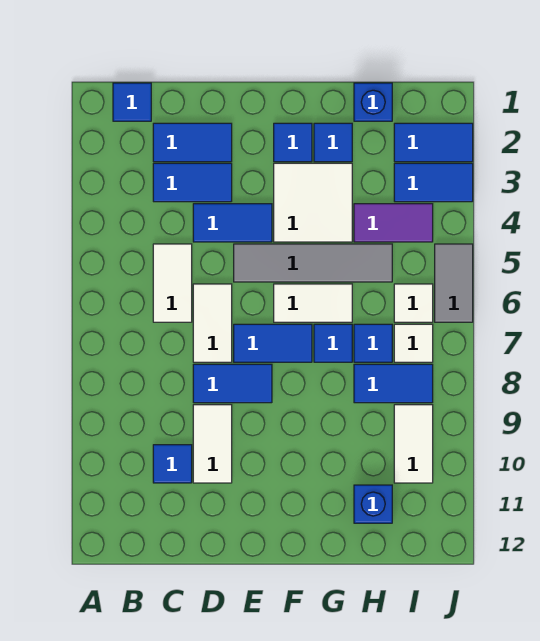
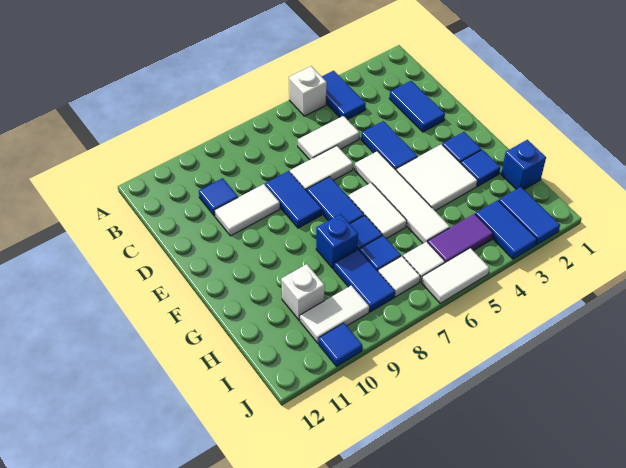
none -> white 1x1 brick [289,66,327,116]
blue 1x1 tile [113,83,151,121] -> blue 1x1 tile moved to [319,323,362,366]
blue 1x2 tile [153,163,232,202] -> blue 1x2 tile moved to [322,71,366,120]
grey 1x4 tile [234,244,392,282] -> white 1x4 tile [355,151,450,243]
purple 1x2 tile [354,204,433,242] -> purple 1x2 tile turned to [428,214,493,263]
none -> white 1x1 brick [281,264,325,320]
blue 1x1 brick [354,485,392,523] -> blue 1x1 brick moved to [316,214,358,269]
grey 1x2 tile [435,244,473,322] -> white 1x2 tile [422,248,489,303]

